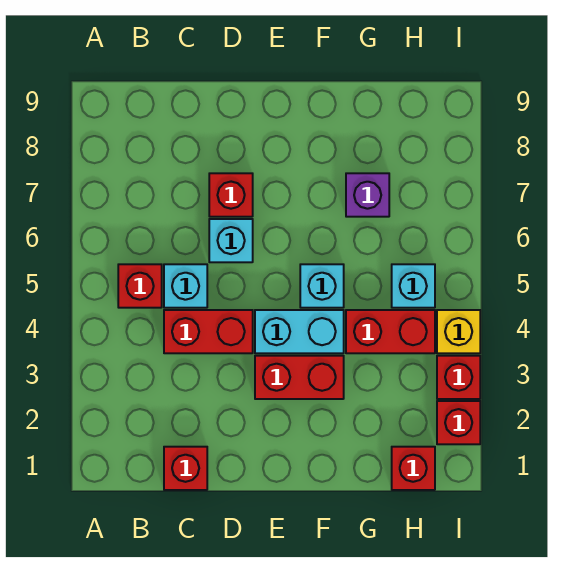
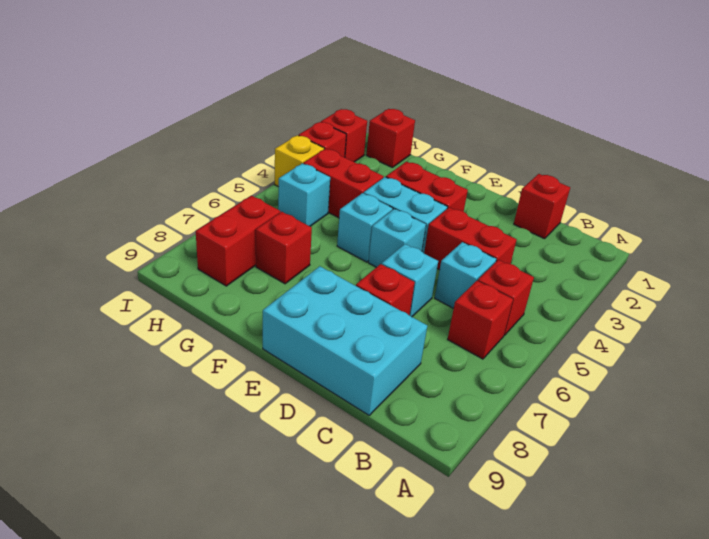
none -> red 1x1 brick [448,281,513,359]
none -> cyan 2x3 brick [263,266,427,415]
none -> cyan 1x1 brick [368,209,426,267]
purple 1x1 brick [346,173,389,217] -> red 1x1 brick [256,212,312,284]
none -> red 1x2 brick [196,196,280,286]

